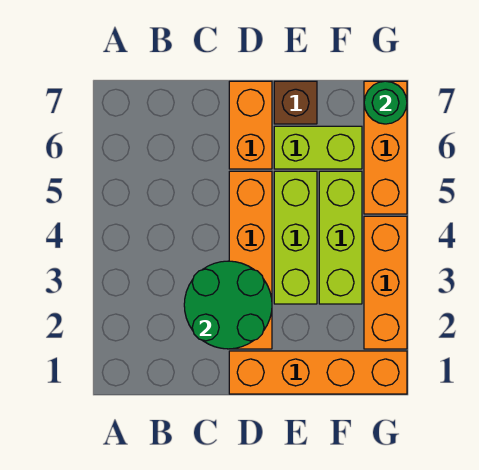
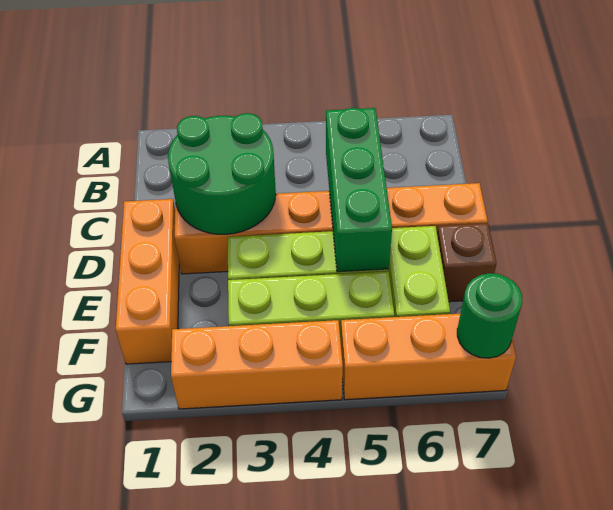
none -> green 1x3 brick [326,108,392,272]
orange 1x4 brick [229,351,407,394] -> orange 1x3 brick [116,199,179,364]

